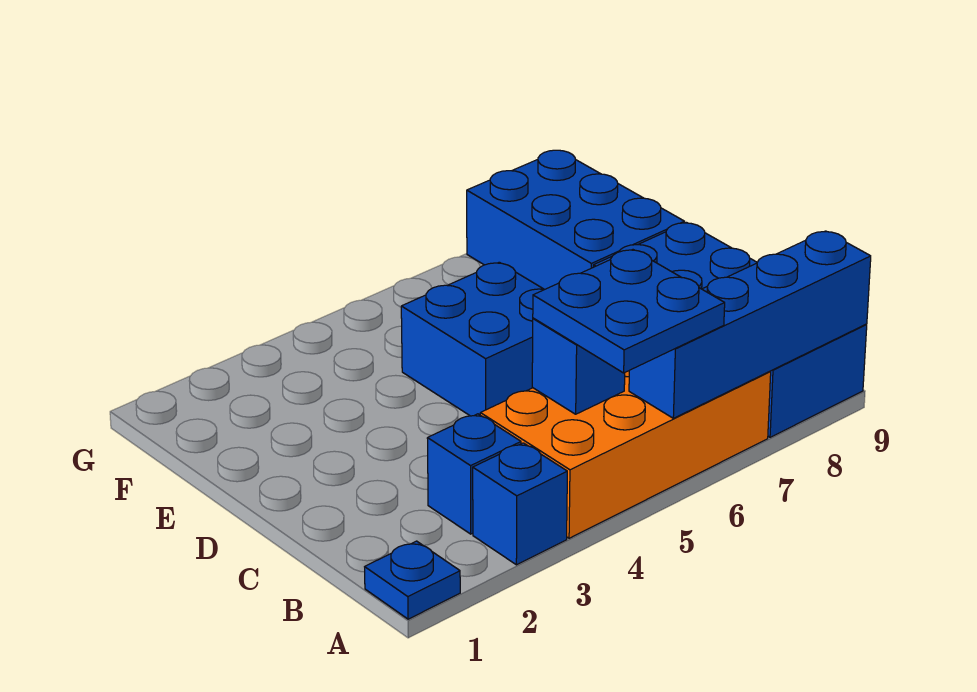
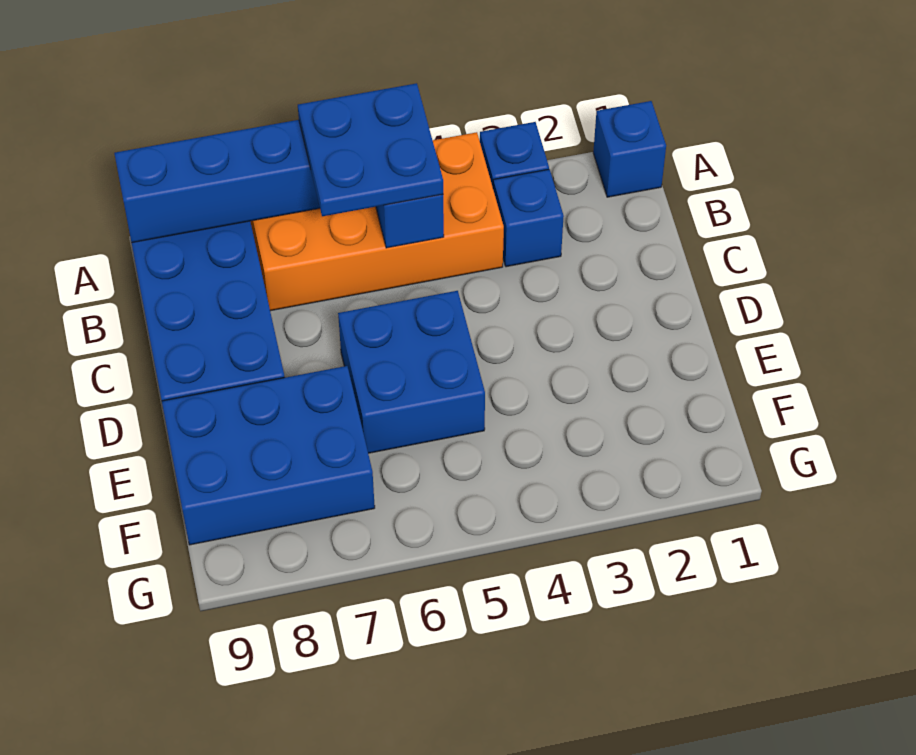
blue 1x1 plate [365,541,460,619] -> blue 1x1 brick [593,101,666,197]
blue 2x3 brick [467,150,685,290] -> blue 2x3 brick turned to [162,366,375,545]

